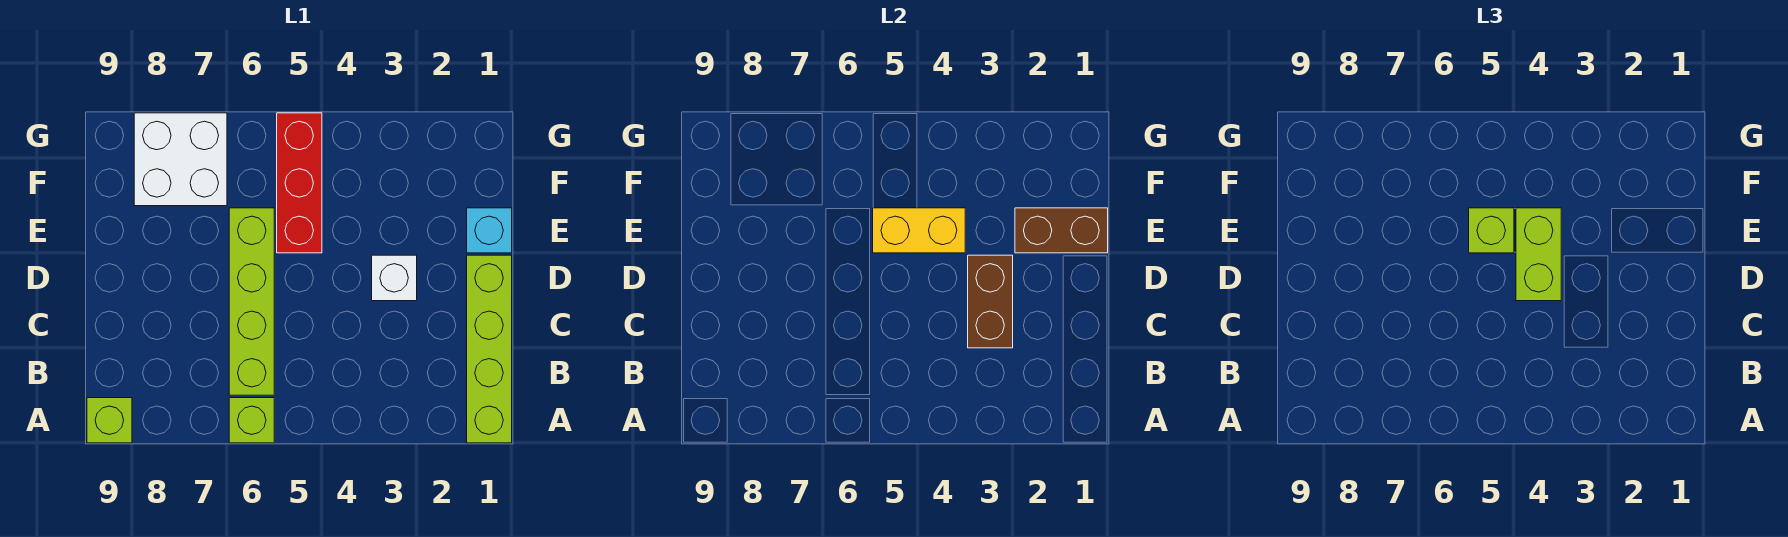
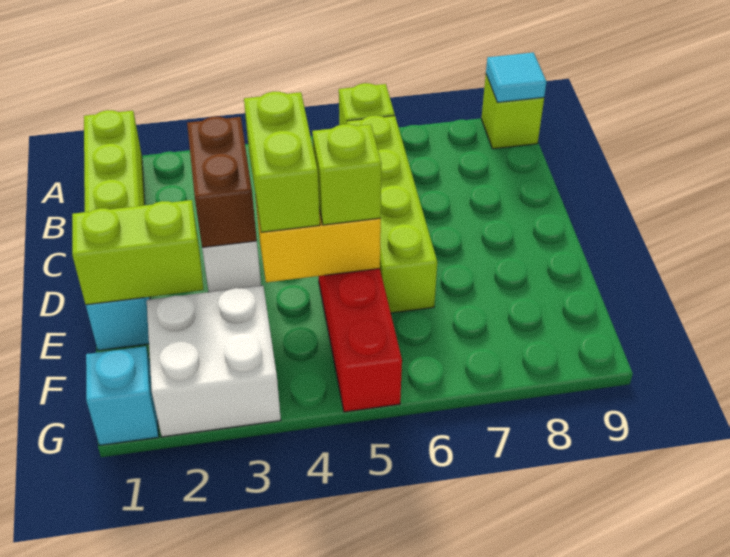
none -> cyan 1x1 tile [486,52,546,102]
brown 1x2 brick [1015,208,1108,253] -> lime 1x2 brick [72,200,203,305]
white 2x2 brick [134,113,227,206] -> white 2x2 brick moved to [147,286,281,437]
none -> cyan 1x1 brick [86,346,159,445]

